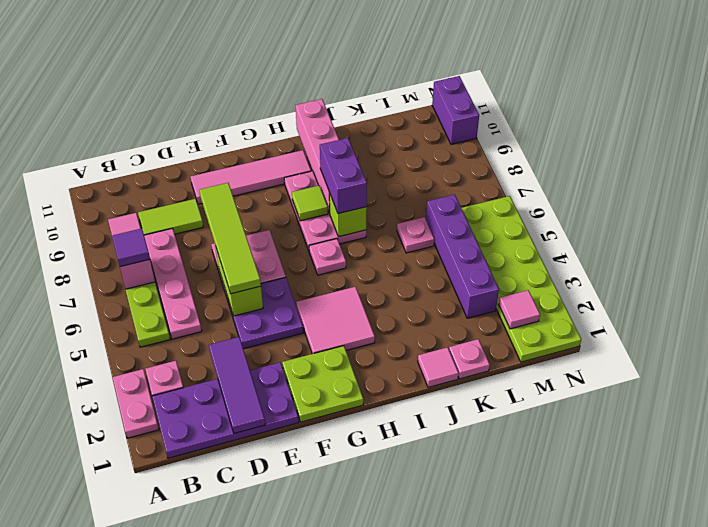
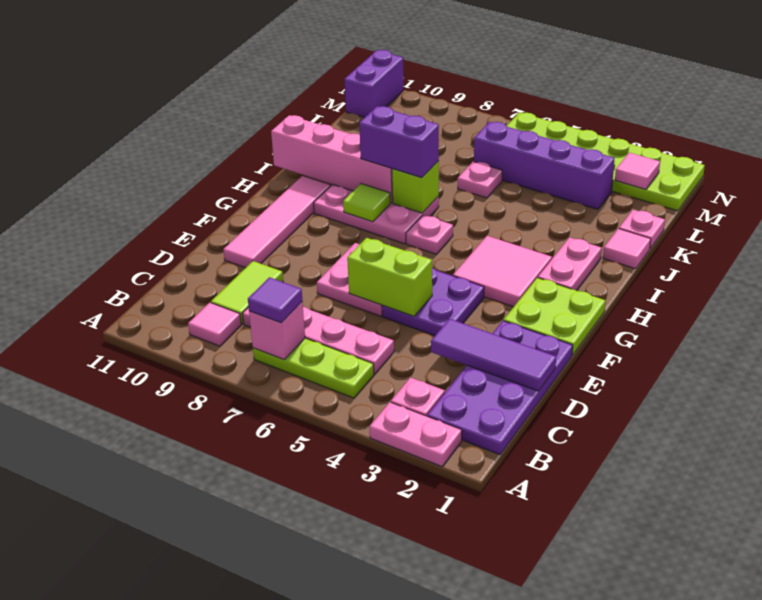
lime 1x4 tile [200,183,261,294] -> none
none -> pink 1x2 plate [538,237,602,291]
purple 1x2 brick [432,76,479,144] -> purple 1x2 brick turned to [345,50,404,117]

